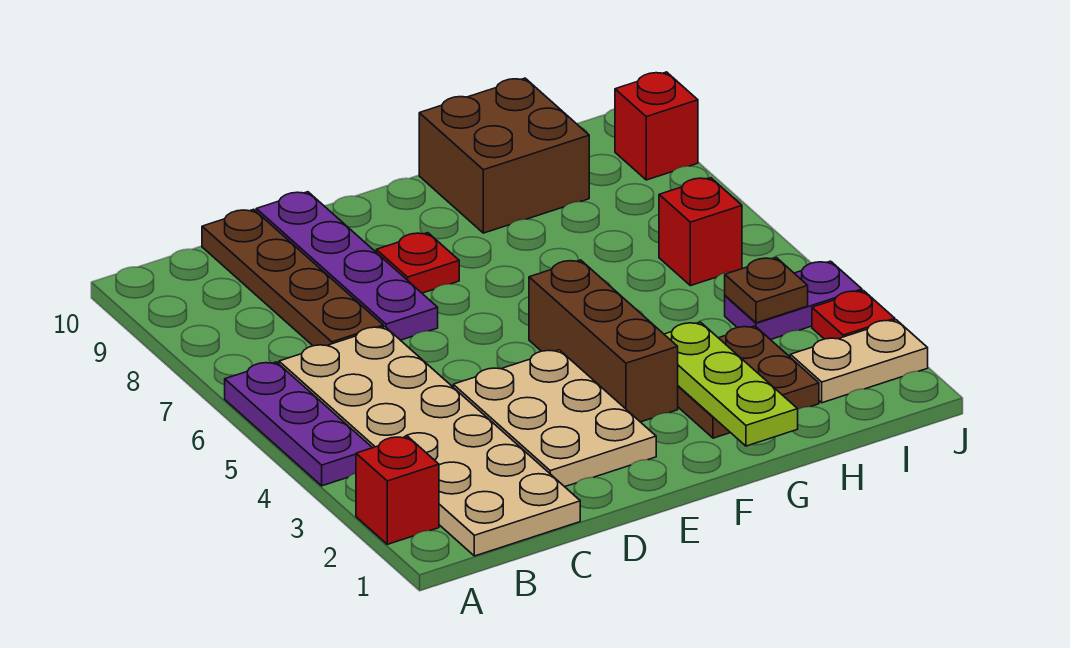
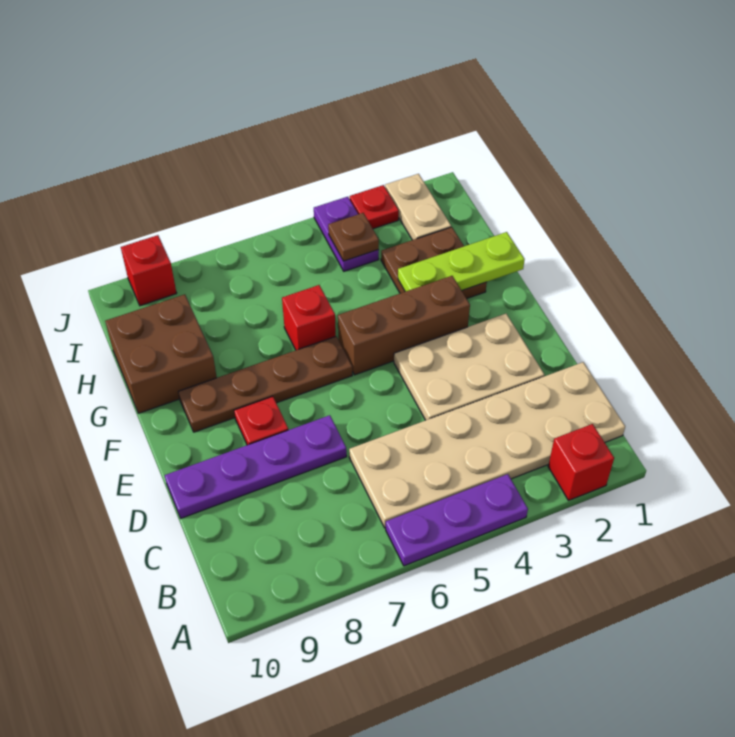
brown 1x4 plate [202,209,383,346] -> brown 1x4 plate moved to [178,336,352,432]
red 1x1 brick [659,178,742,286] -> red 1x1 brick moved to [282,285,336,350]

